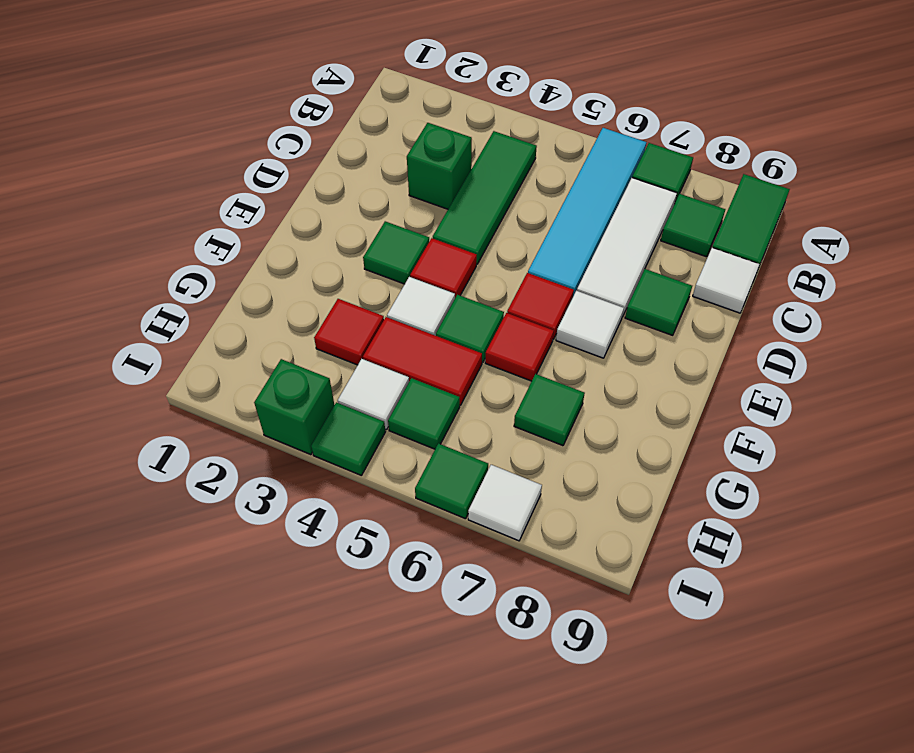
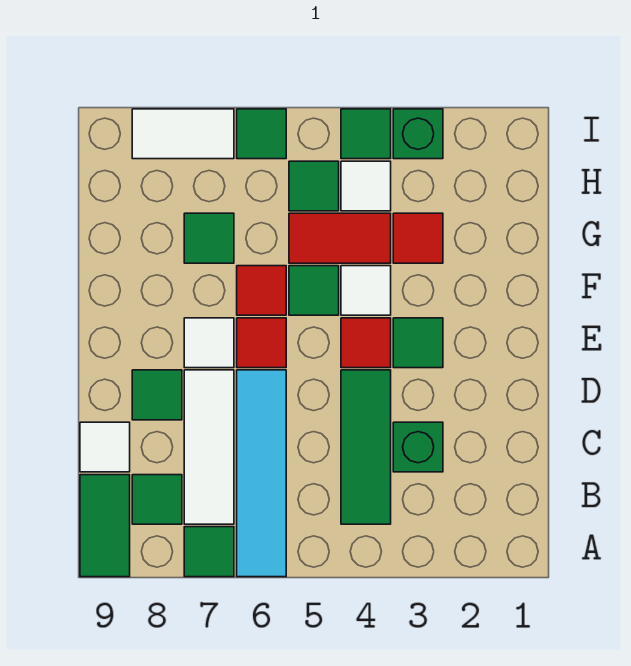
white 1x1 tile [468,465,542,541] -> white 1x2 tile [132,109,234,159]

